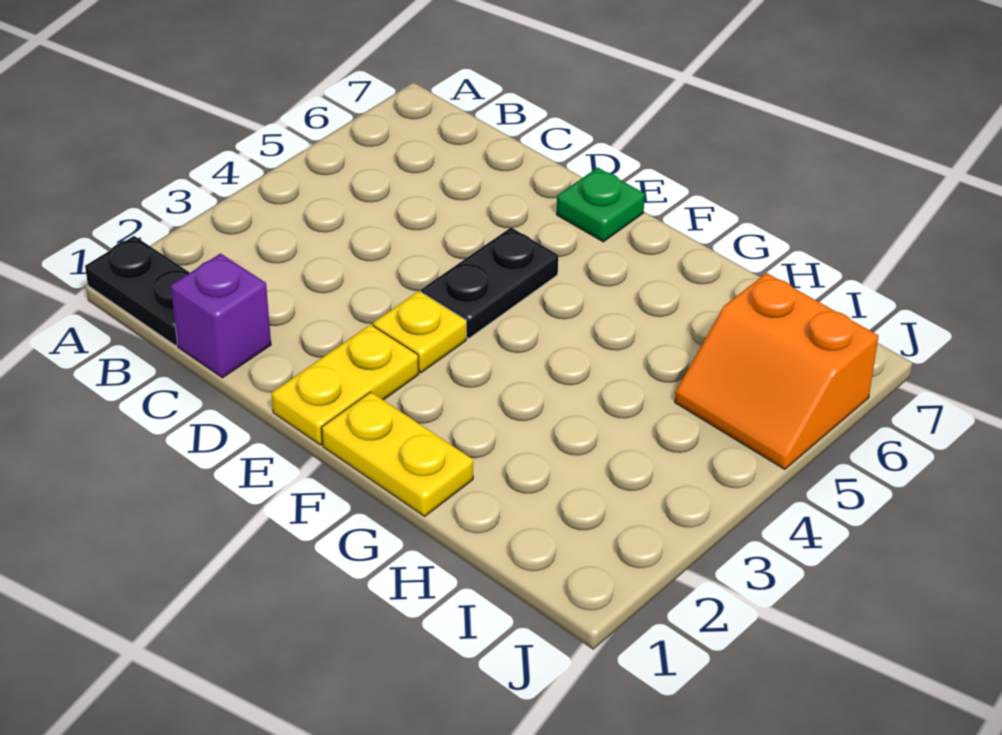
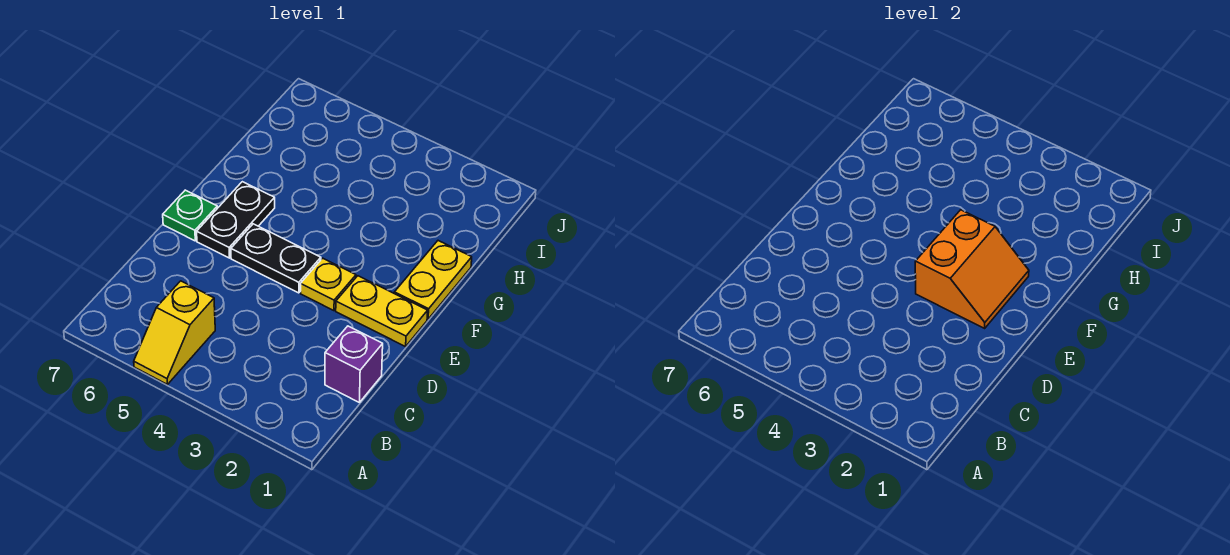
black 1x2 plate [85,236,190,346] -> black 1x2 plate moved to [197,182,275,258]
none -> yellow 1x2 slope [134,281,215,385]
orange 2x2 slope [675,273,878,469] -> orange 2x2 slope moved to [915,210,1029,328]

